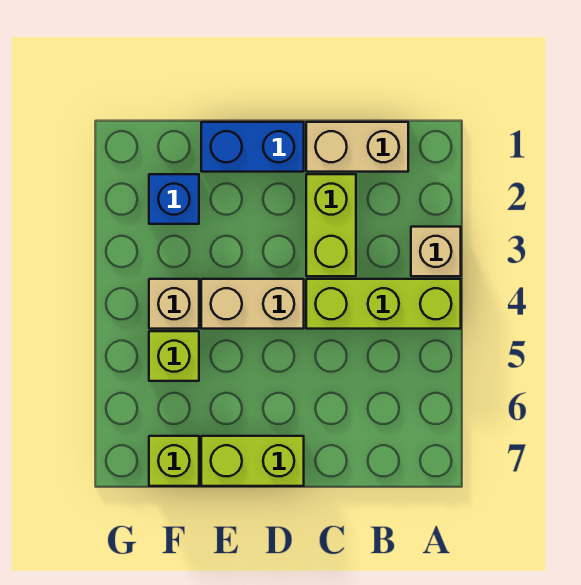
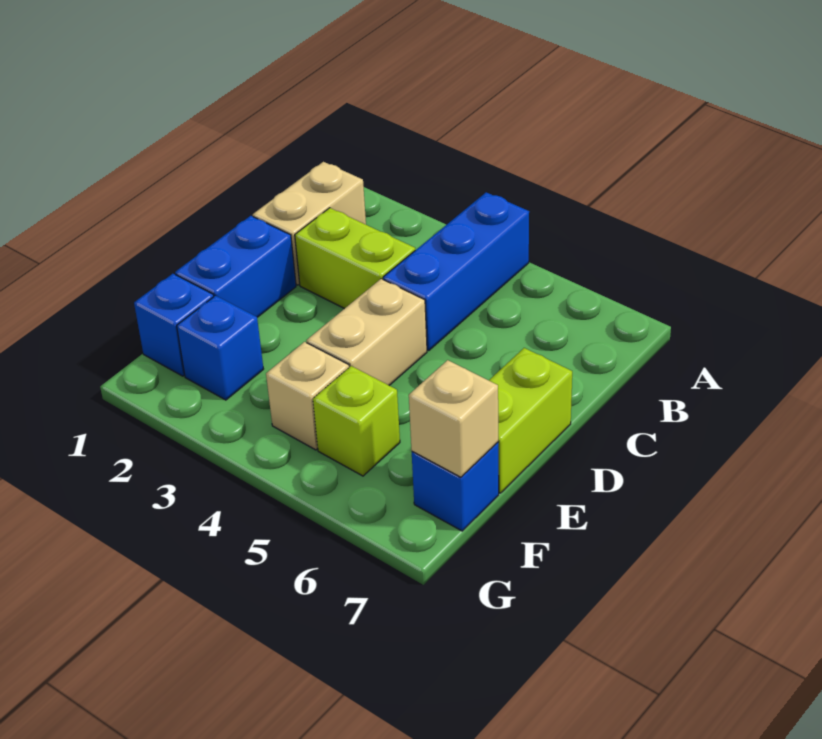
tan 1x1 brick [411,227,461,276] -> tan 1x1 brick moved to [409,360,498,477]
lime 1x3 brick [306,279,461,329] -> blue 1x3 brick [383,192,529,350]
none -> blue 1x1 brick [134,274,214,376]
lime 1x1 brick [149,436,199,486] -> blue 1x1 brick [412,442,499,531]

